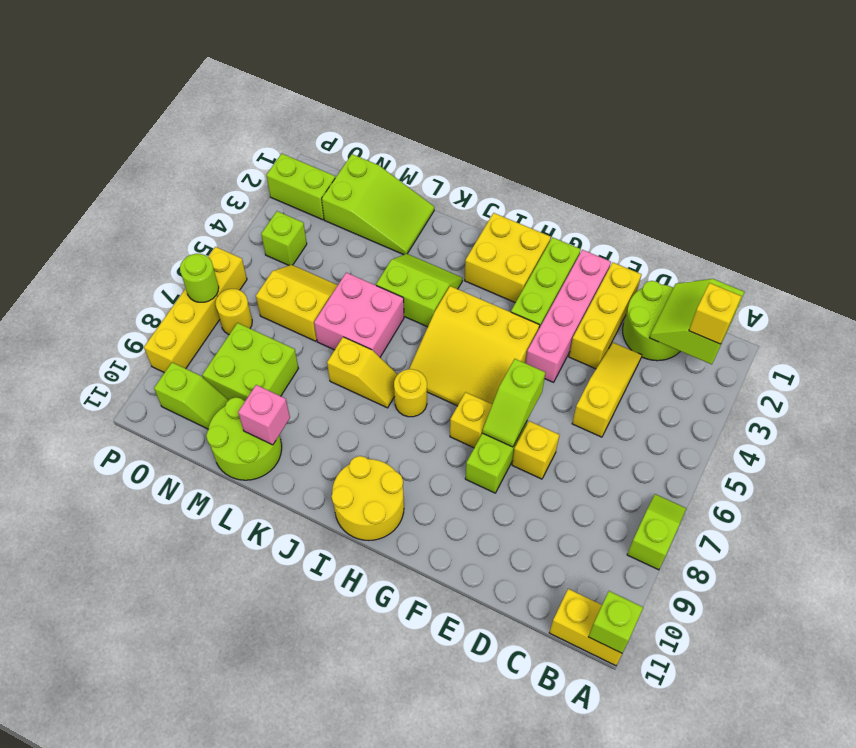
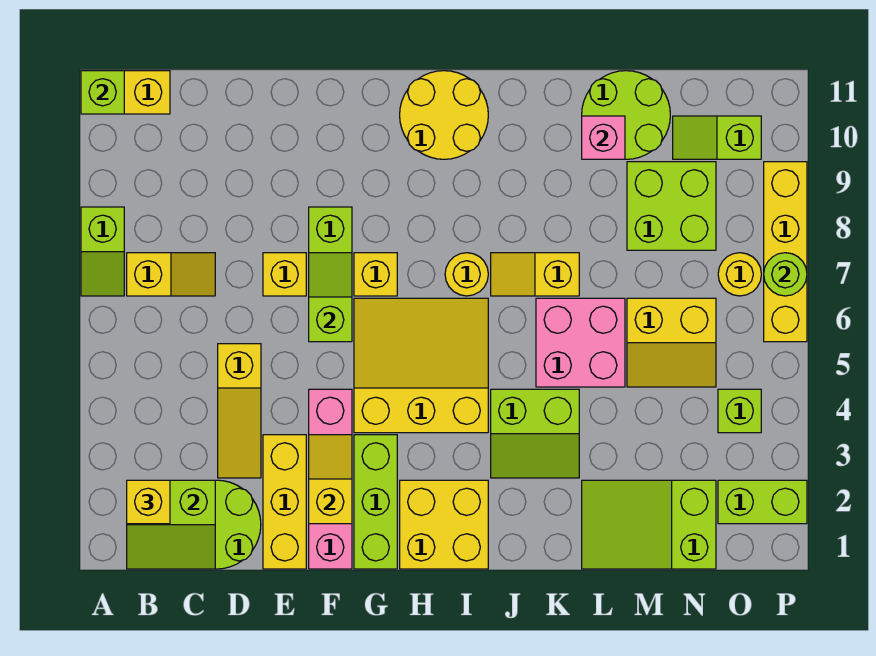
lime 2x2 slope [649,279,744,364] -> lime 2x2 slope turned to [127,480,215,569]
none -> yellow 1x2 slope [127,253,215,296]
none -> yellow 1x2 slope [309,435,352,524]

